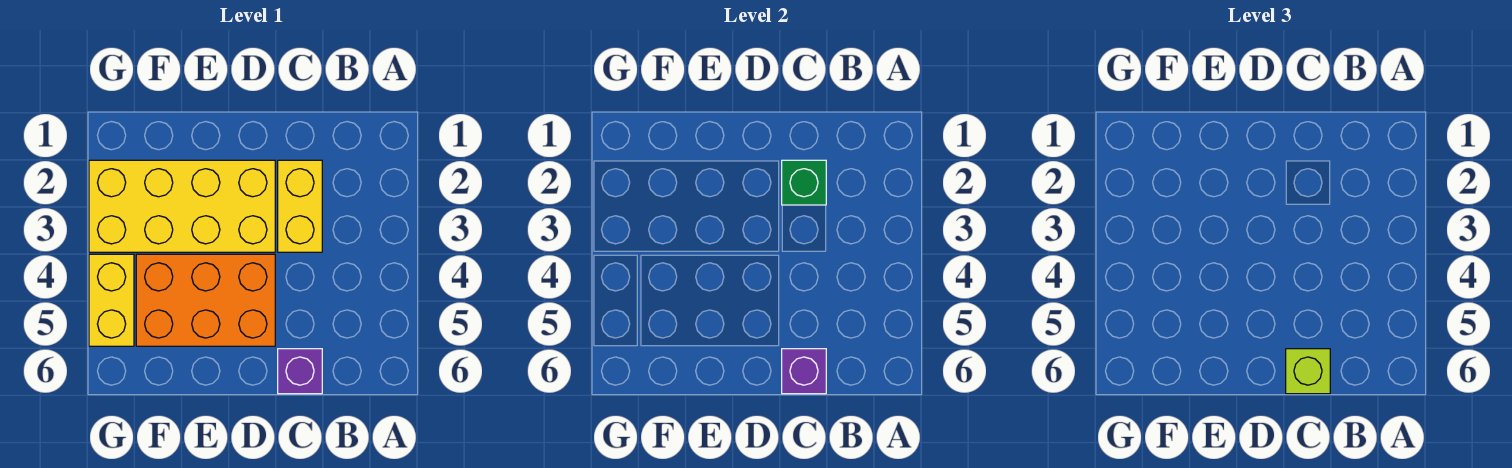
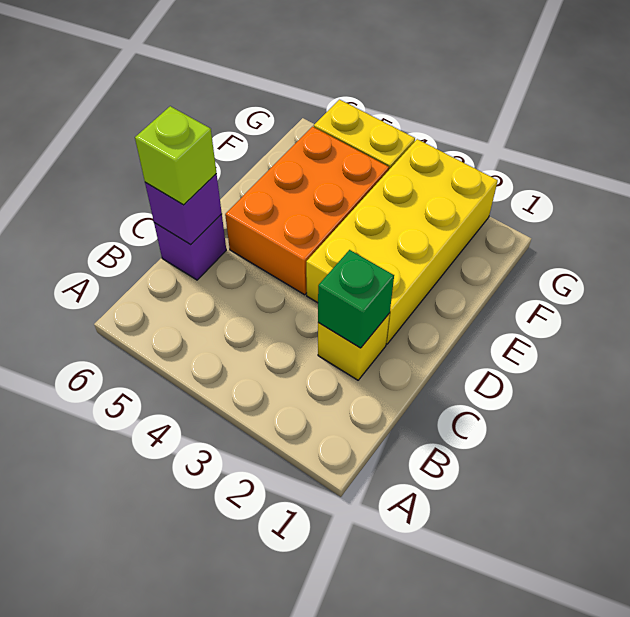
yellow 1x2 brick [278,160,322,252] -> yellow 1x1 brick [318,313,390,380]

